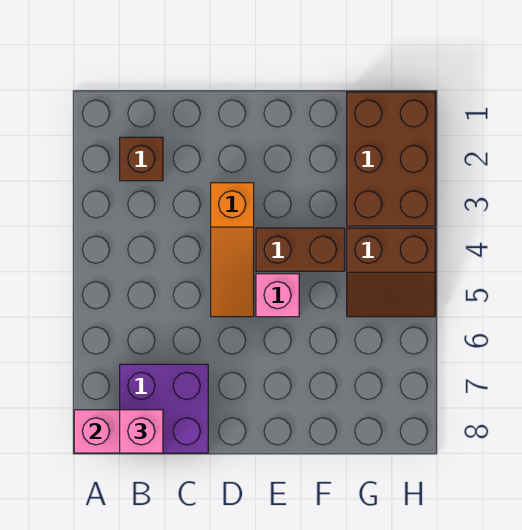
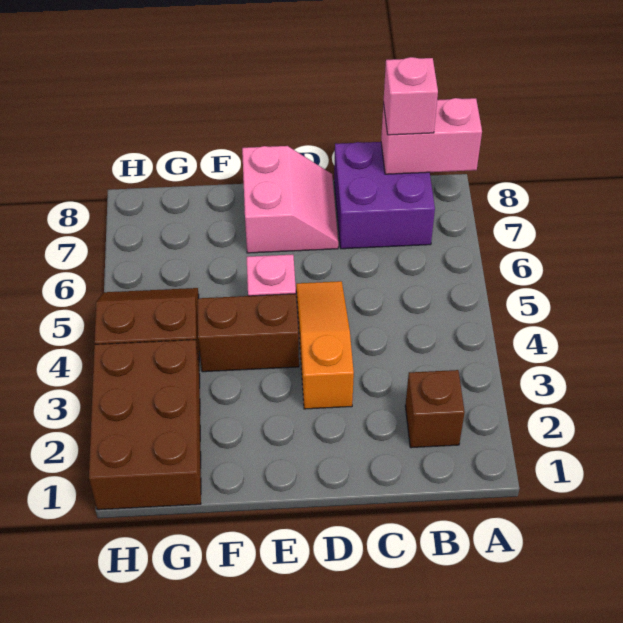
none -> pink 2x2 slope [242,146,338,253]

